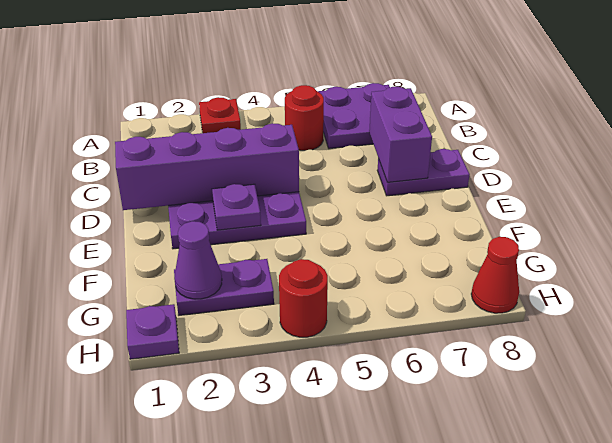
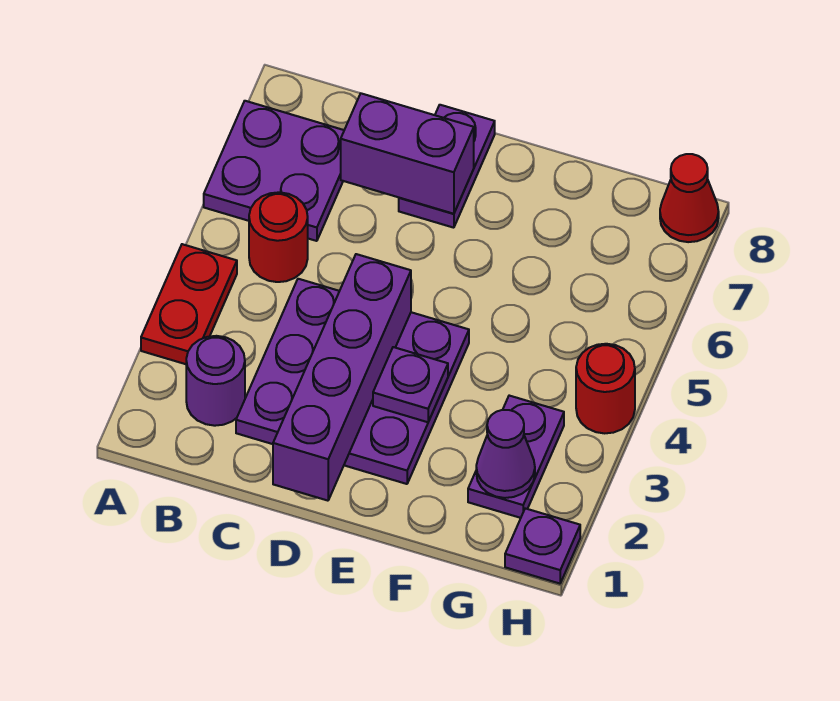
red 1x1 plate [199,97,241,133] -> red 1x2 plate [141,244,237,364]
none -> purple 1x1 round brick [186,336,245,426]

